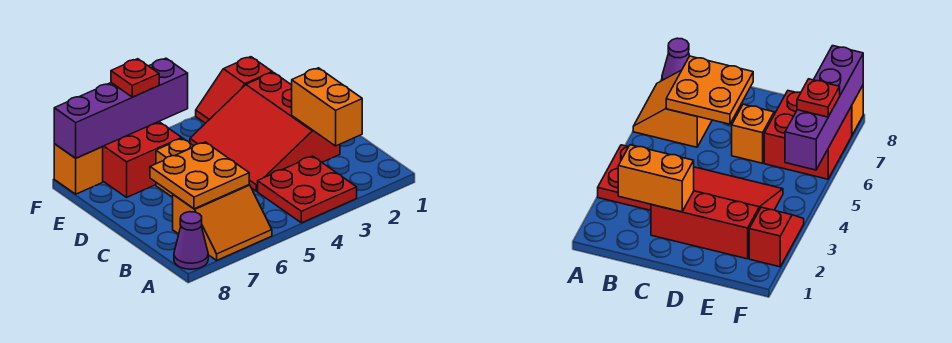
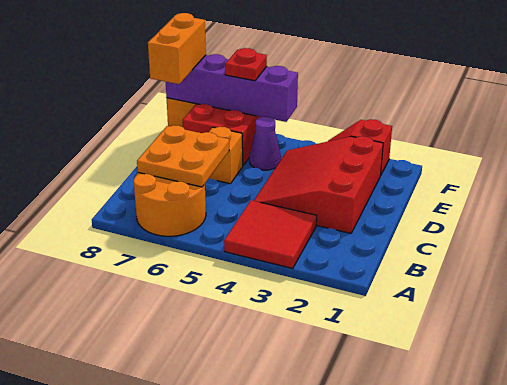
red 2x2 plate [258,156,357,223] -> red 2x2 tile [224,200,317,268]
orange 2x2 slope [173,185,272,260] -> orange 2x2 round brick [133,173,206,236]
purple 1x1 cone [174,212,208,269] -> purple 1x1 cone moved to [249,117,281,170]
orange 1x2 brick [292,68,362,146] -> orange 1x2 brick moved to [148,13,206,84]

